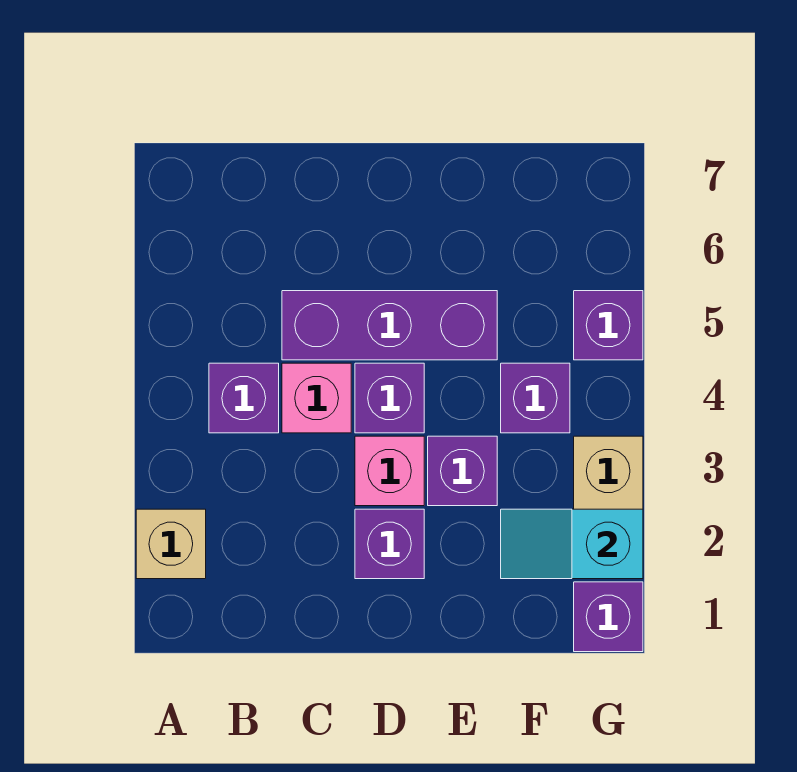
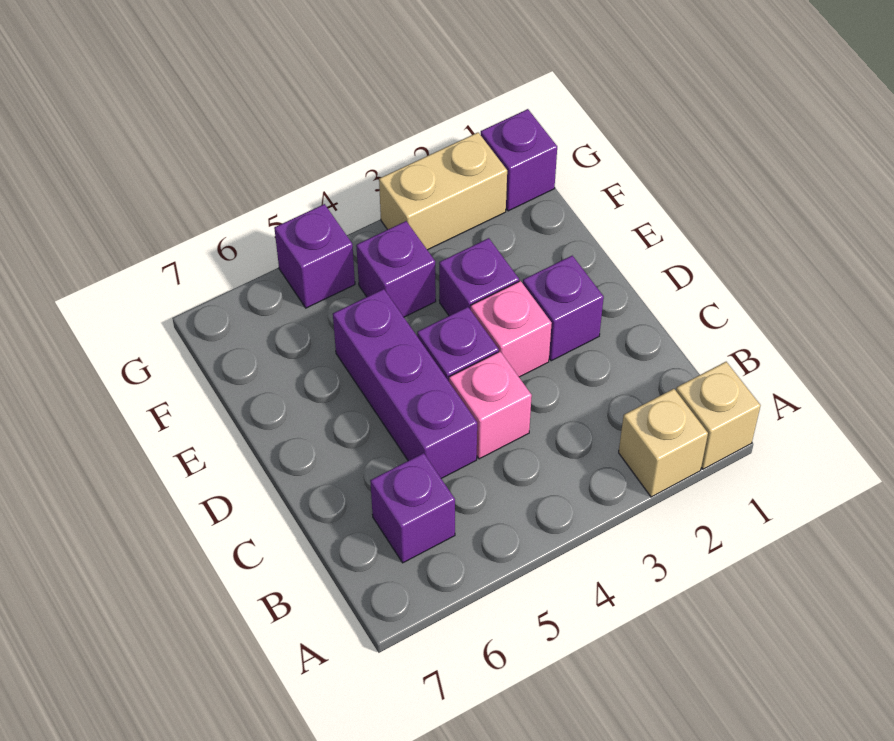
none -> tan 1x1 brick [676,362,761,469]
purple 1x1 brick [209,363,279,433] -> purple 1x1 brick moved to [370,453,455,563]
cyan 1x2 slope [501,509,643,579] -> none

